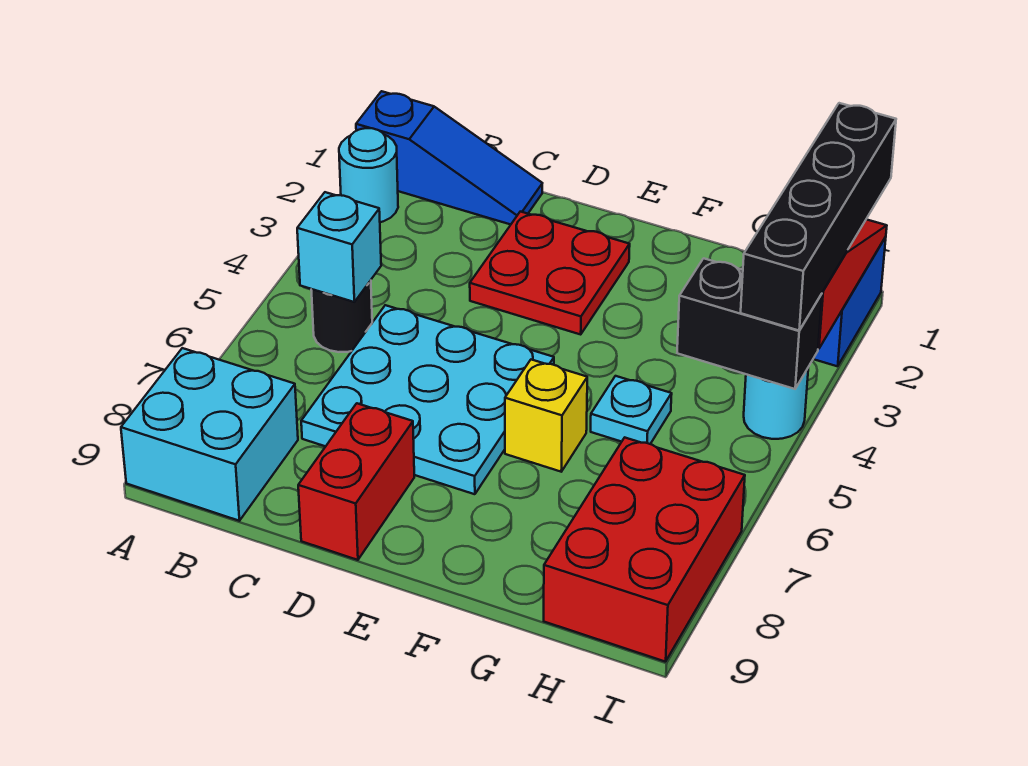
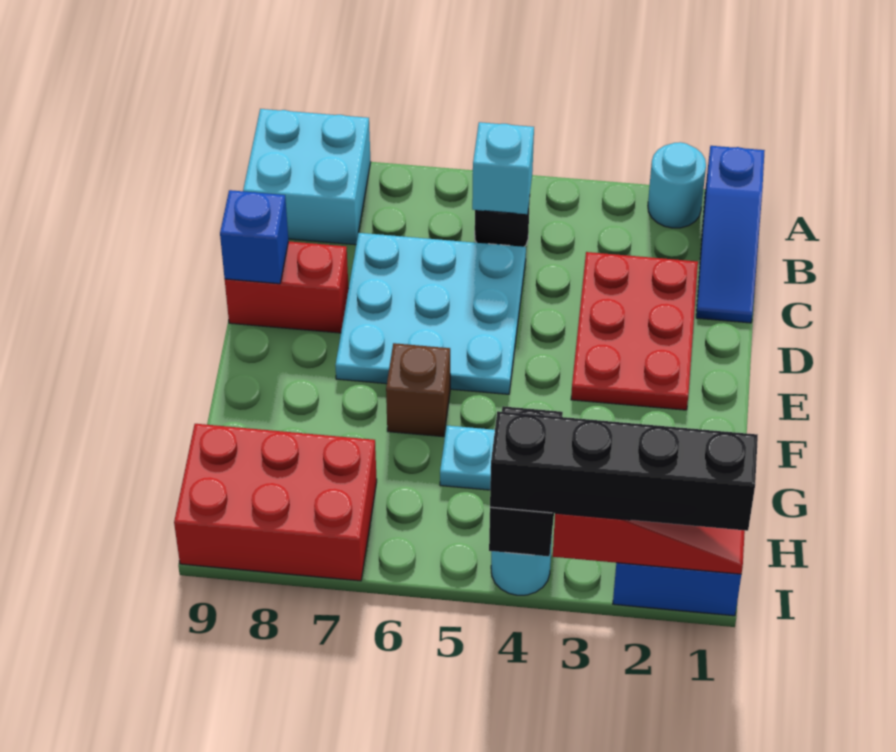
red 2x2 plate [470,212,630,334] -> red 2x3 plate [571,252,698,410]
none -> blue 1x1 brick [220,190,288,284]
yellow 1x1 brick [505,360,587,472] -> brown 1x1 brick [386,343,450,437]

